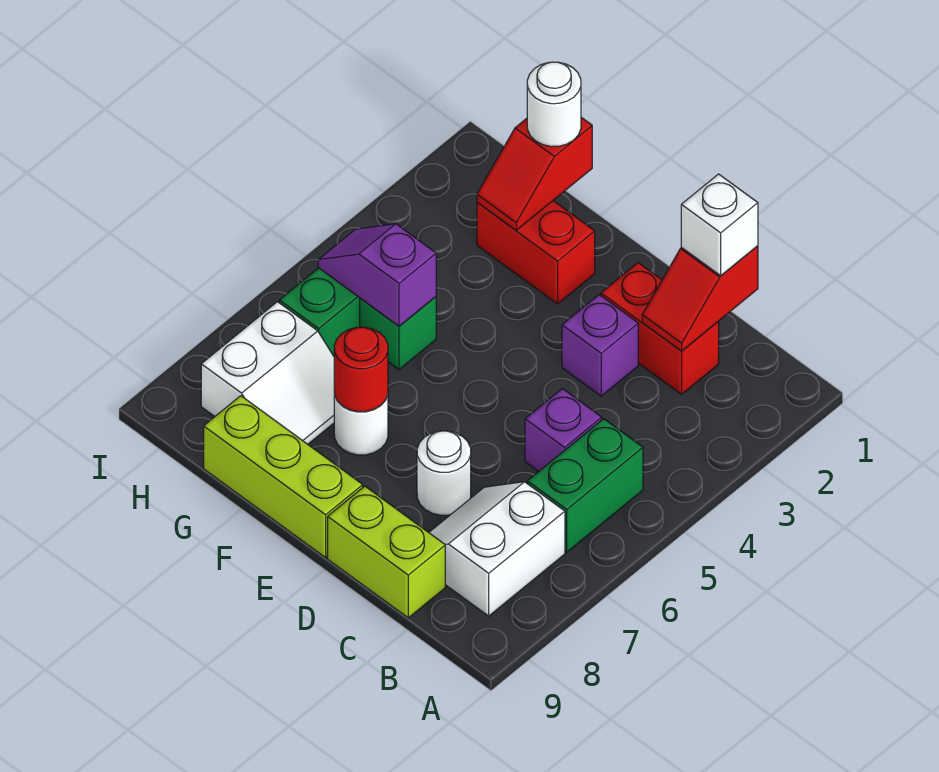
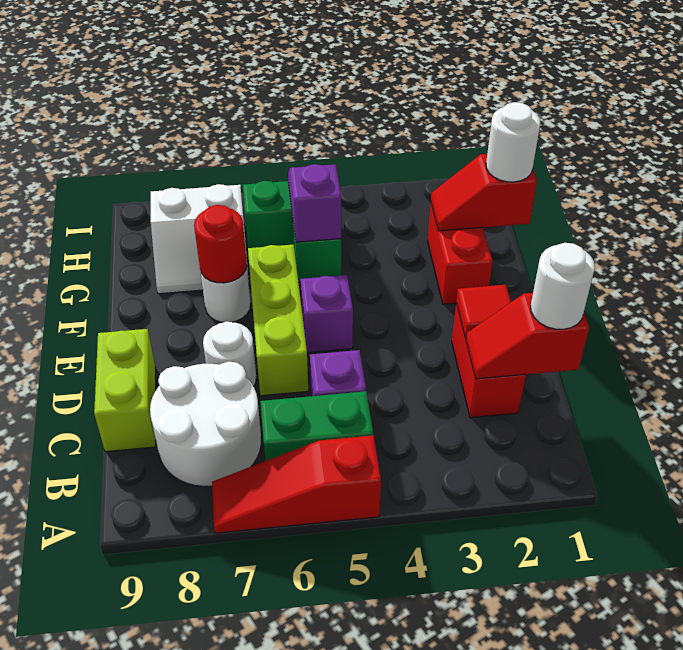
none -> red 1x3 slope [212,435,381,533]
white 2x2 slope [429,482,565,616] -> white 2x2 round brick [150,361,261,486]
white 1x1 brick [681,174,758,276] -> white 1x1 round brick [531,243,595,329]
none -> red 1x1 tile [456,285,511,338]
purple 1x1 brick [562,295,638,396] -> purple 1x1 brick moved to [300,275,353,353]
lime 1x3 brick [204,396,363,558] -> lime 1x3 brick moved to [248,245,308,396]

